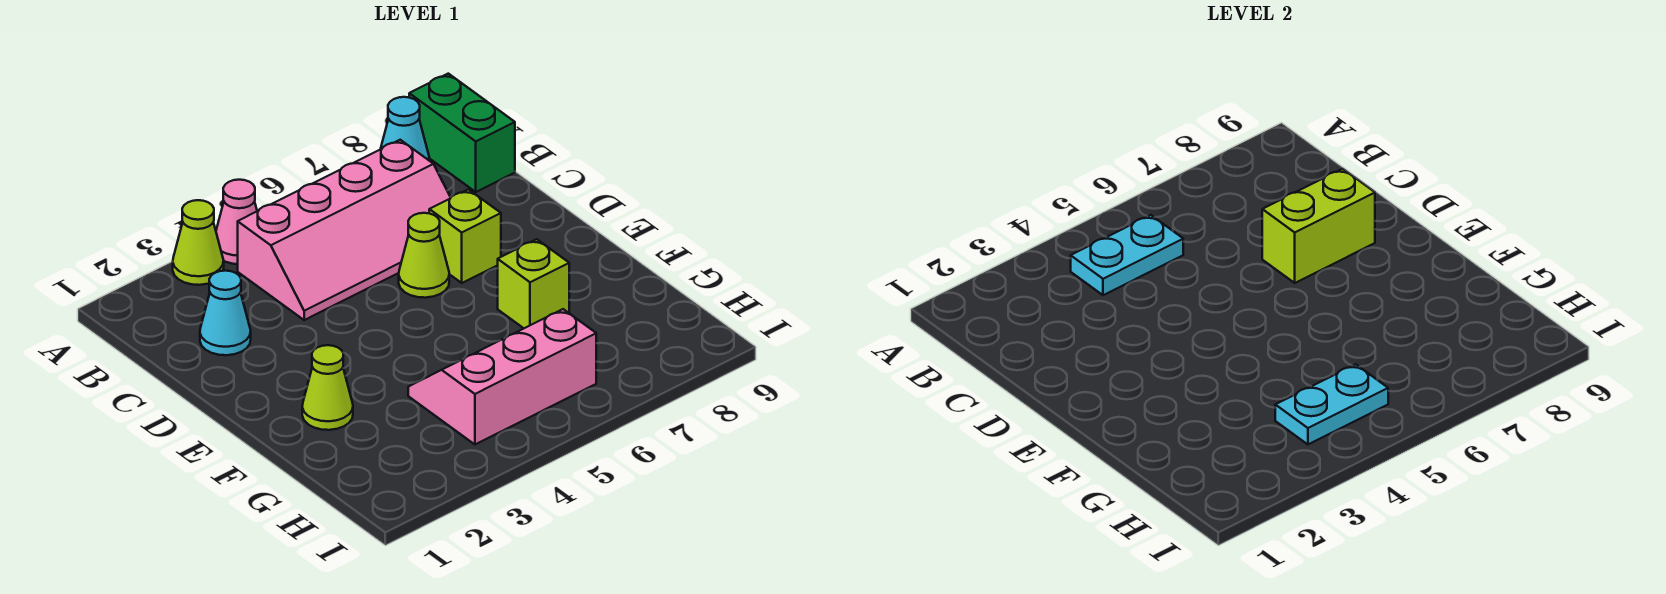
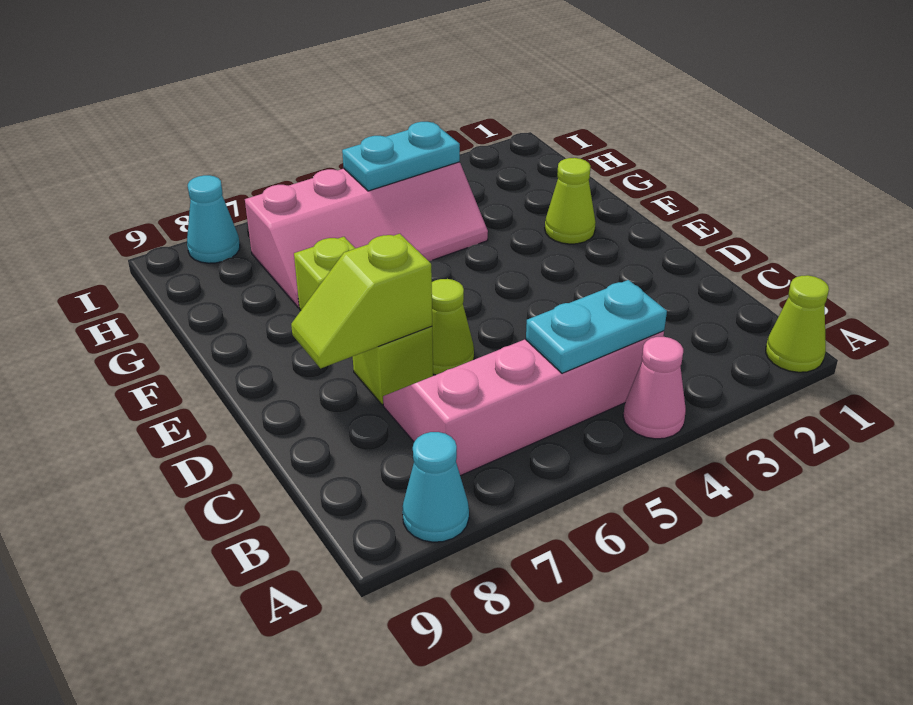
lime 1x1 cone [173,200,224,285] -> lime 1x1 cone moved to [766,275,829,372]
green 1x2 brick [409,74,515,192] -> none
cyan 1x1 cone [200,271,251,355] -> cyan 1x1 cone moved to [187,175,240,263]
lime 1x2 brick [1262,169,1375,283] -> lime 1x2 slope [291,234,432,368]
pink 2x3 slope [408,309,596,444] -> pink 2x4 slope [245,162,488,308]

